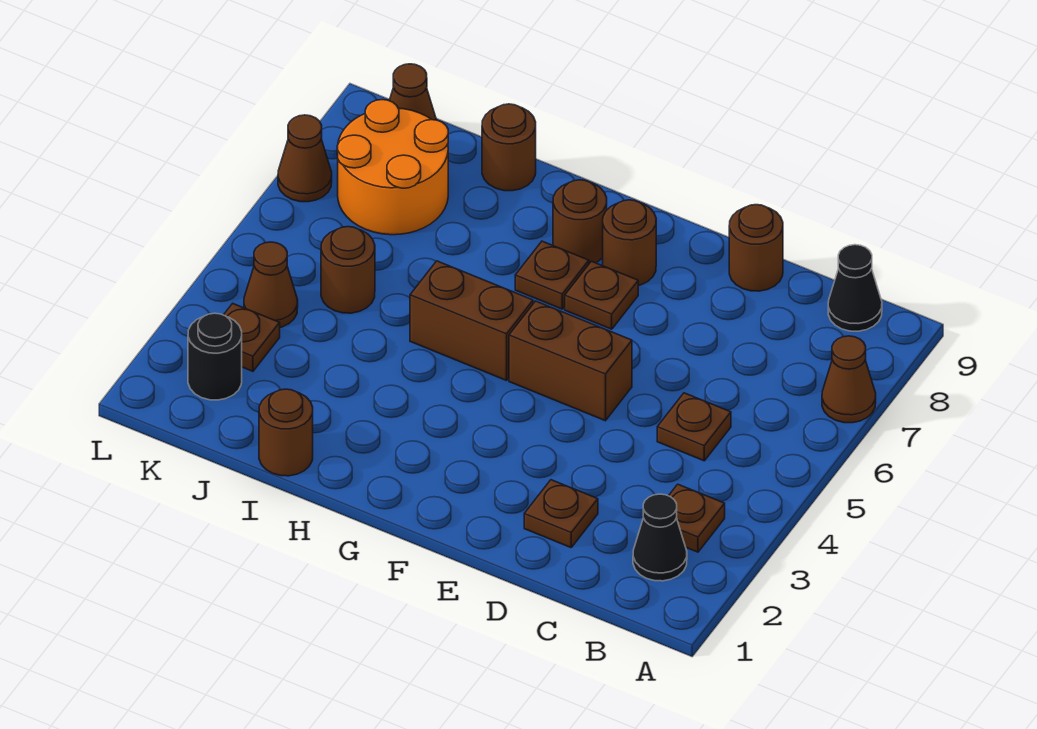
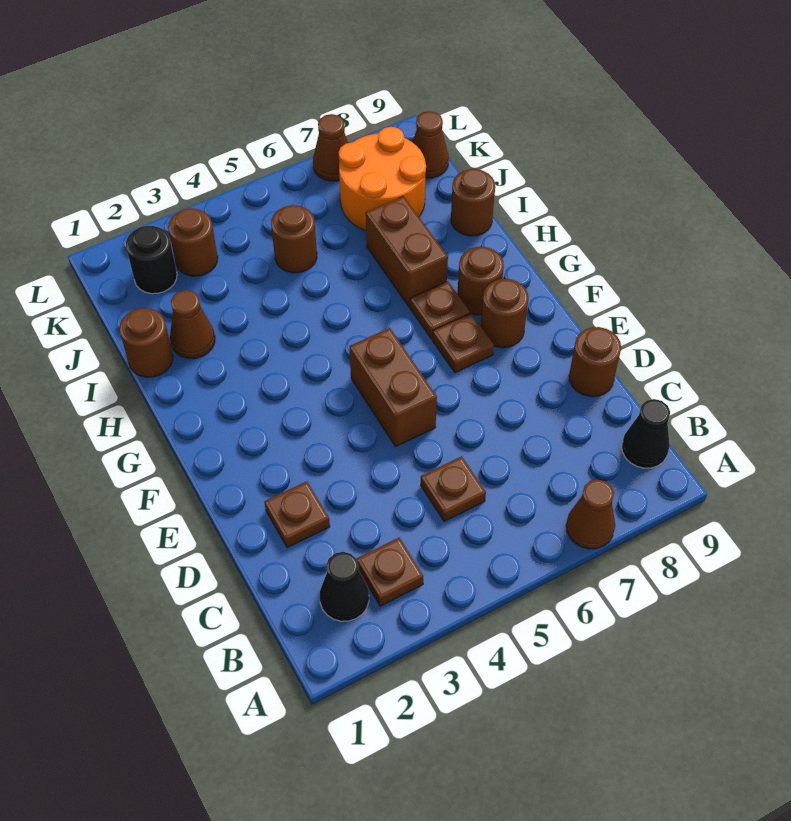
brown 1x2 brick [410,261,533,381] -> brown 1x2 brick moved to [366,196,448,307]
brown 1x1 plate [224,303,280,371] -> brown 1x1 round brick [168,208,218,276]
brown 1x1 cone [244,242,298,327] -> brown 1x1 cone moved to [170,290,215,359]

